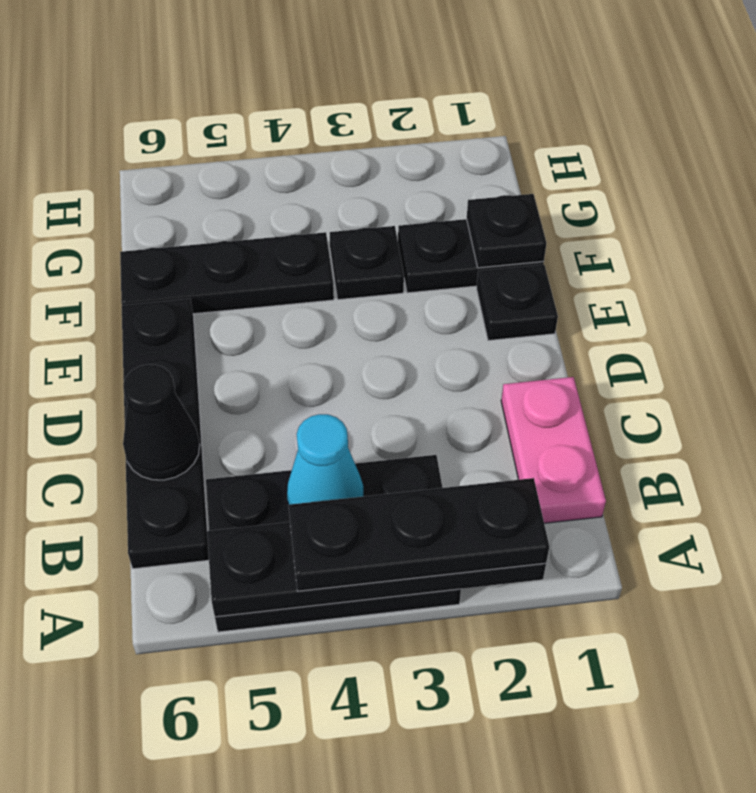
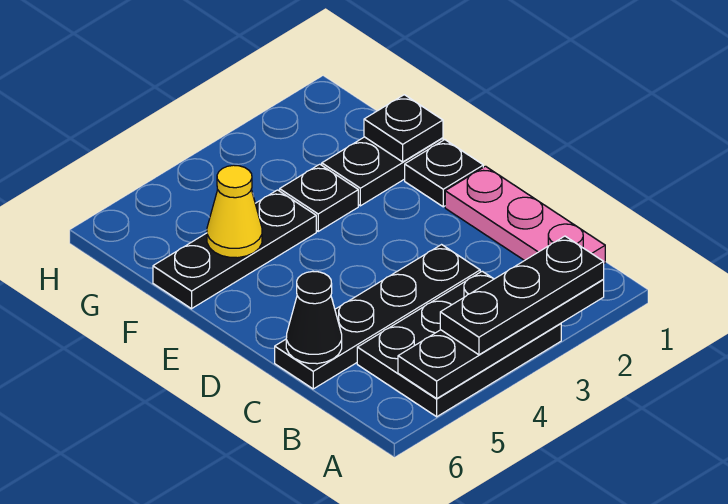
pink 1x2 plate [501,377,606,523] -> pink 1x3 plate [445,166,605,263]
cyan 1x1 cone [287,414,363,504] -> none
black 1x4 plate [122,299,209,569] -> black 1x4 plate turned to [275,245,480,389]
none -> yellow 1x1 cone [207,165,262,258]

